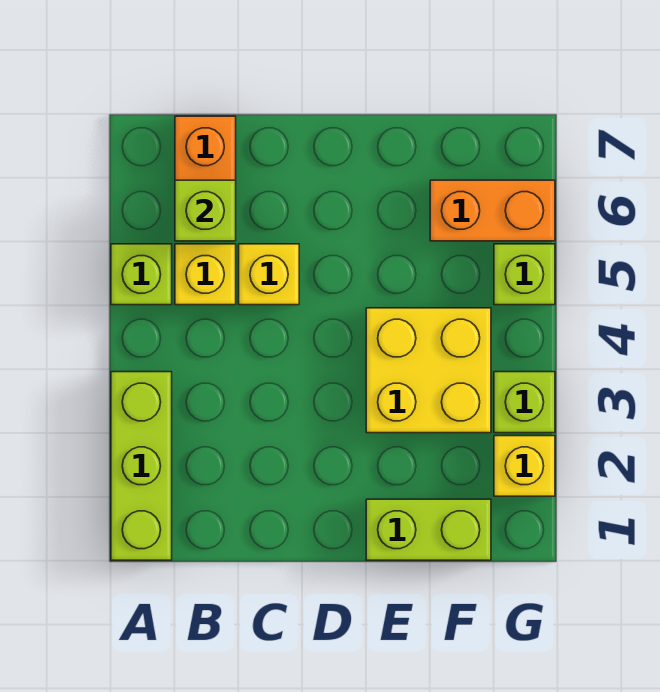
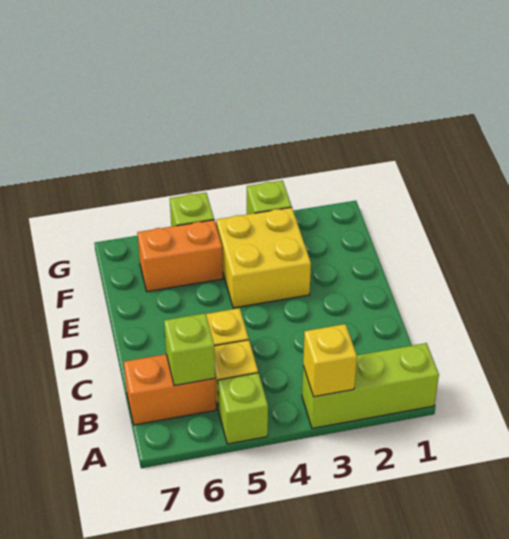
lime 1x2 brick [366,499,491,560] -> none
orange 1x2 brick [430,180,555,241] -> orange 1x2 brick turned to [137,220,223,292]
yellow 1x1 brick [494,436,555,496] -> yellow 1x1 brick moved to [303,324,357,397]

